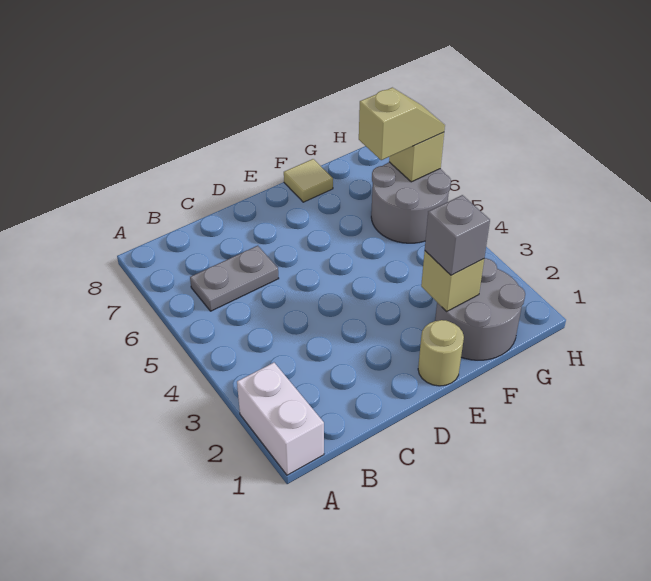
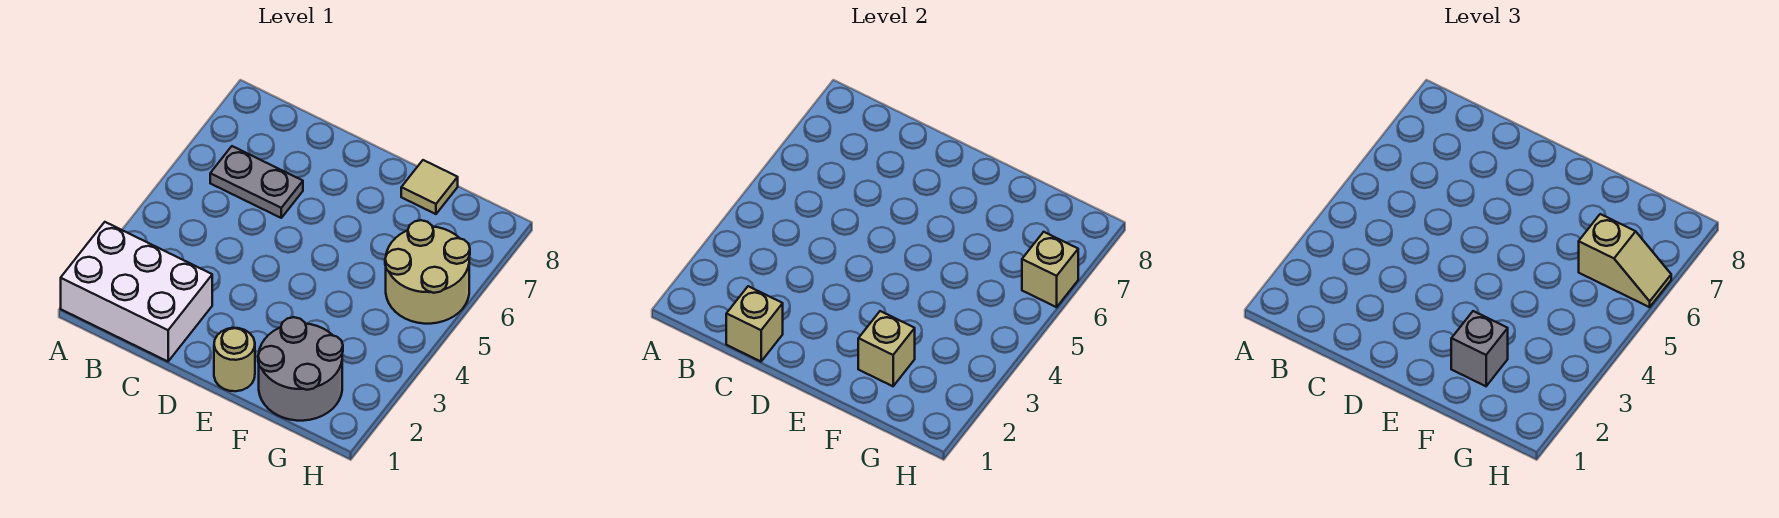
white 1x2 brick [237,363,324,475] -> white 2x3 brick [61,222,212,361]
none -> tan 1x1 brick [726,286,783,361]
grey 2x2 round brick [371,162,451,243] -> tan 2x2 round brick [385,220,470,324]

